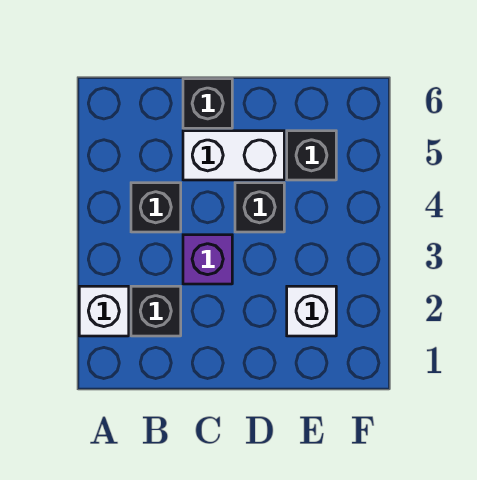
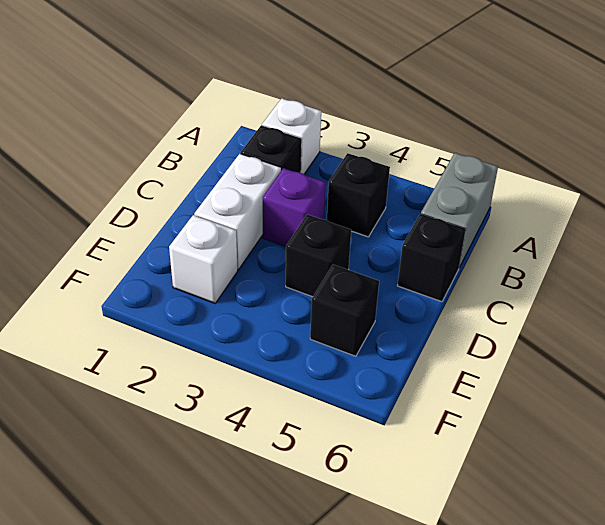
none -> grey 1x2 brick [421,153,498,268]
white 1x2 brick [183,131,284,180] -> white 1x2 brick moved to [194,154,281,270]

